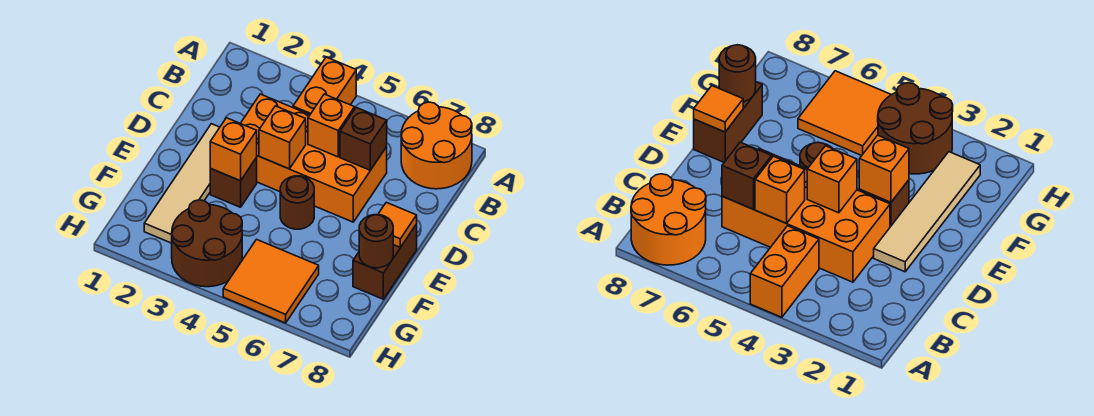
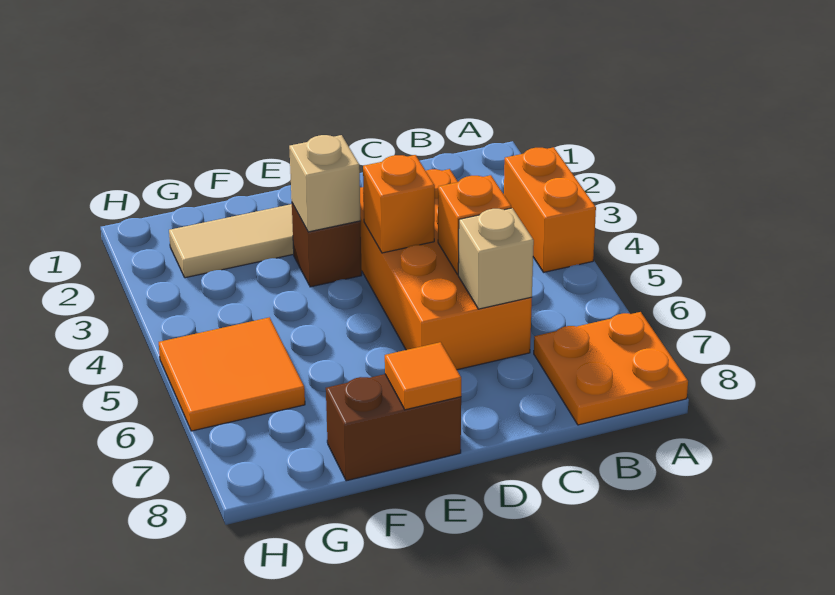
orange 1x2 brick [293,57,356,115] -> orange 1x2 brick turned to [504,147,596,272]
orange 2x2 round brick [401,102,472,189] -> orange 2x2 plate [534,312,688,425]
brown 1x1 brick [340,108,387,170] -> tan 1x1 brick [458,208,534,309]
orange 1x1 brick [210,118,257,181] -> tan 1x1 brick [289,135,361,232]
brown 1x1 round brick [280,176,314,229] -> none
brown 1x1 round brick [359,215,393,268] -> none
brown 2x2 round brick [172,200,242,287] -> none

